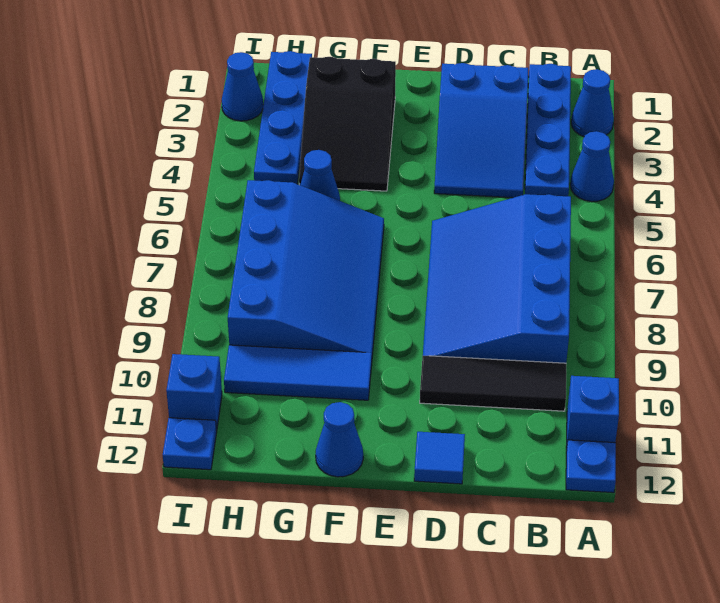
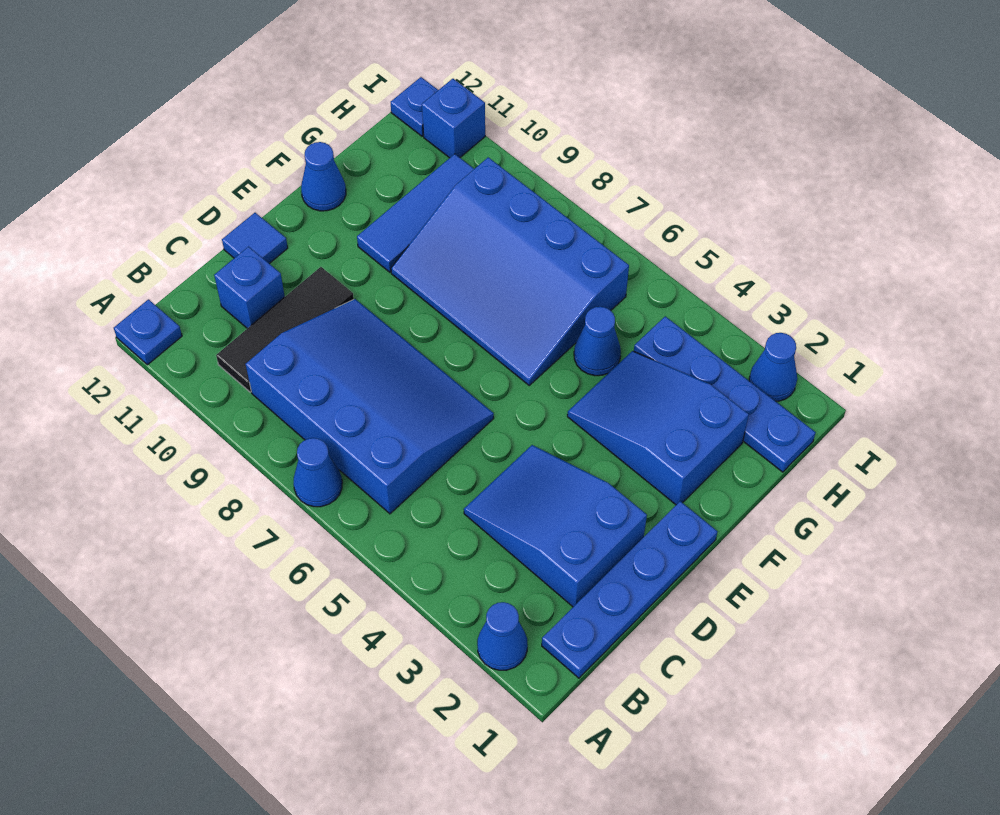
blue 1x1 cone [570,131,614,202] -> blue 1x1 cone moved to [293,438,342,507]
blue 1x1 brick [566,376,619,449] -> blue 1x1 brick moved to [214,247,285,328]
blue 1x4 plate [525,64,571,196] -> blue 1x4 plate turned to [542,501,717,678]
black 2x3 slope [299,57,396,191] -> blue 2x3 slope [567,351,749,505]

